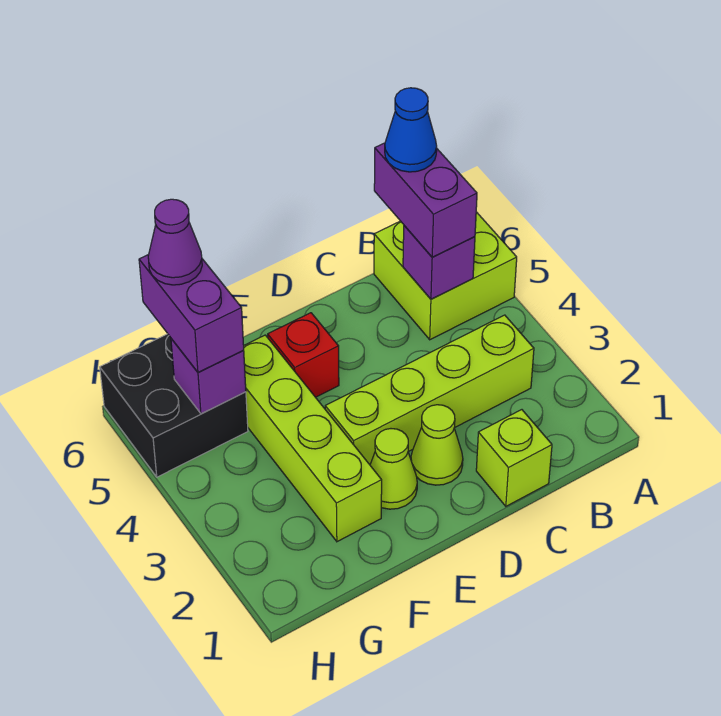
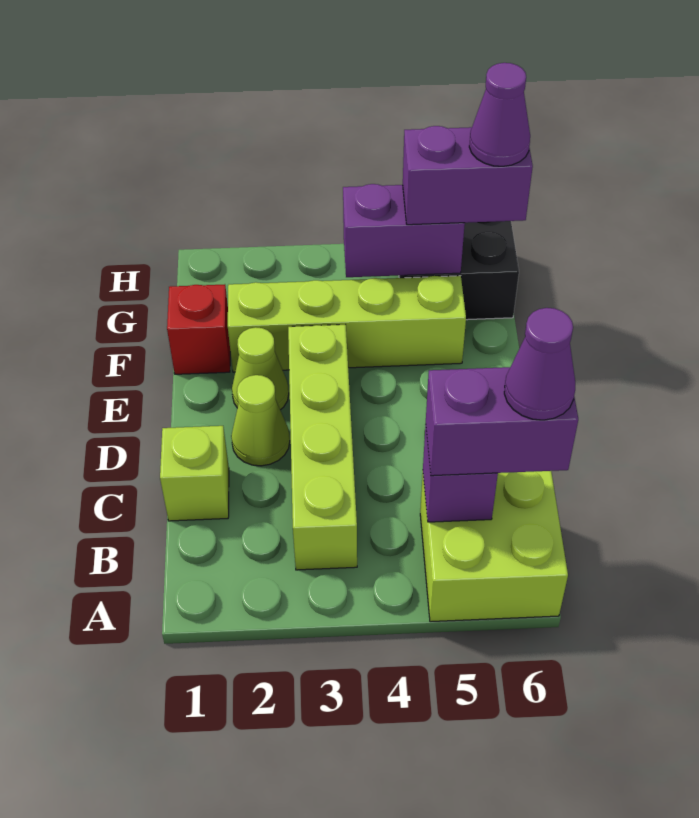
blue 1x1 cone [385,88,437,172] -> purple 1x1 cone [504,308,575,420]
red 1x1 brick [268,313,339,397] -> red 1x1 brick moved to [167,284,230,374]
purple 1x1 brick [171,339,246,414] -> purple 1x2 brick [343,184,465,277]

